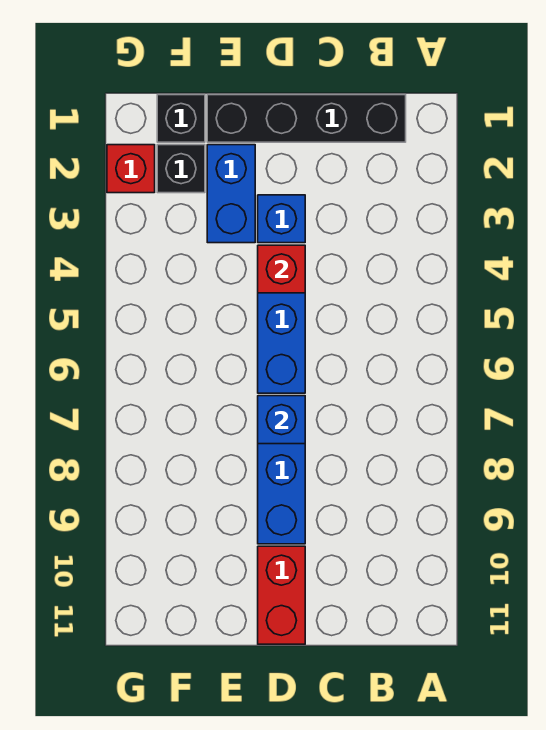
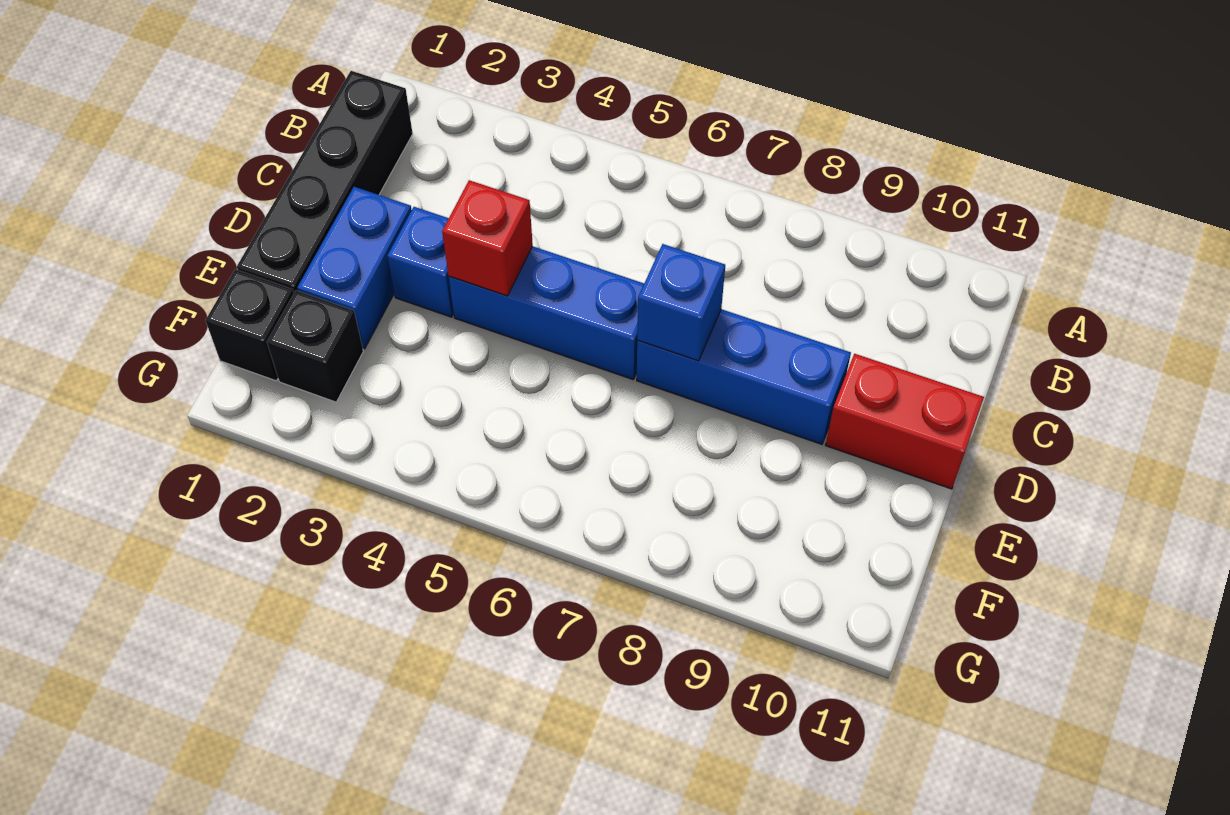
blue 1x2 brick [207,145,255,243] -> blue 1x2 brick turned to [297,187,412,349]
red 1x1 brick [107,145,155,193] -> none

